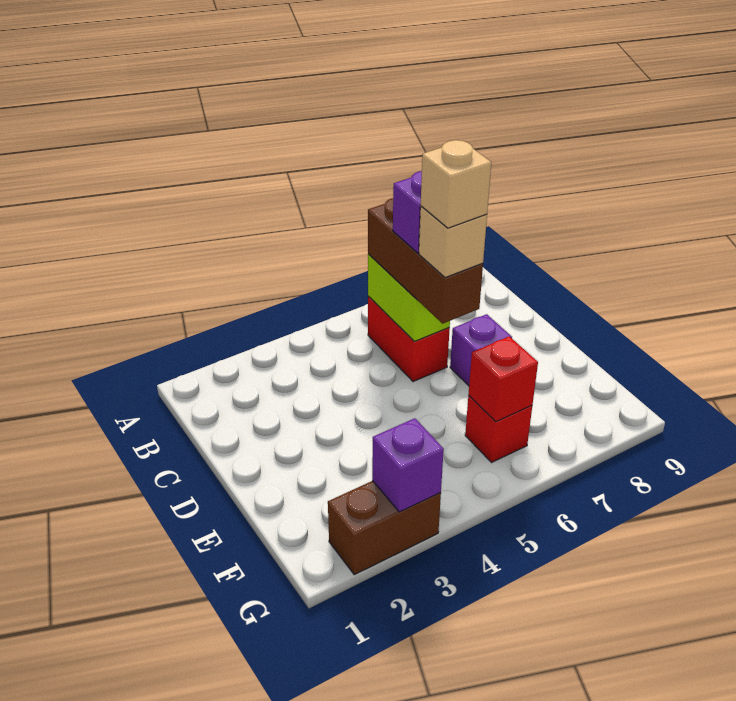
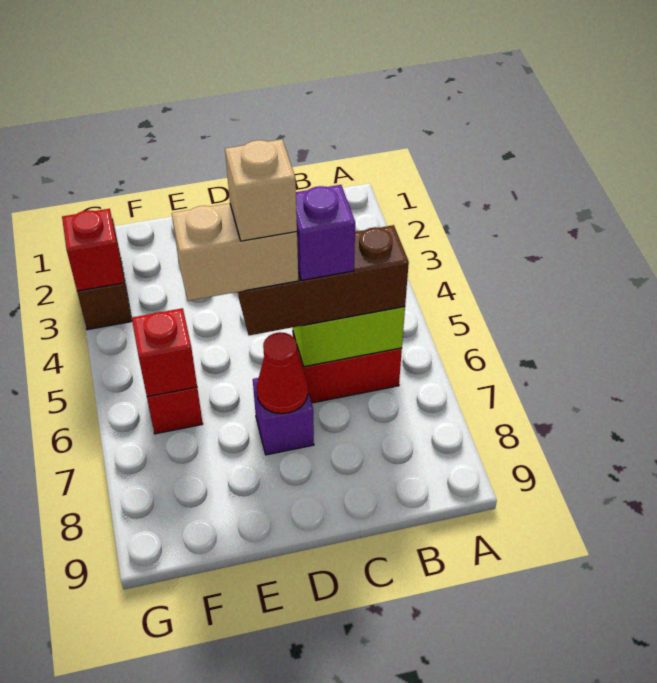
tan 1x1 brick [419,206,487,278] -> tan 1x2 brick [172,203,298,301]
none -> red 1x1 cone [257,332,308,414]
purple 1x1 brick [372,418,444,512] -> red 1x1 brick [62,209,124,291]

